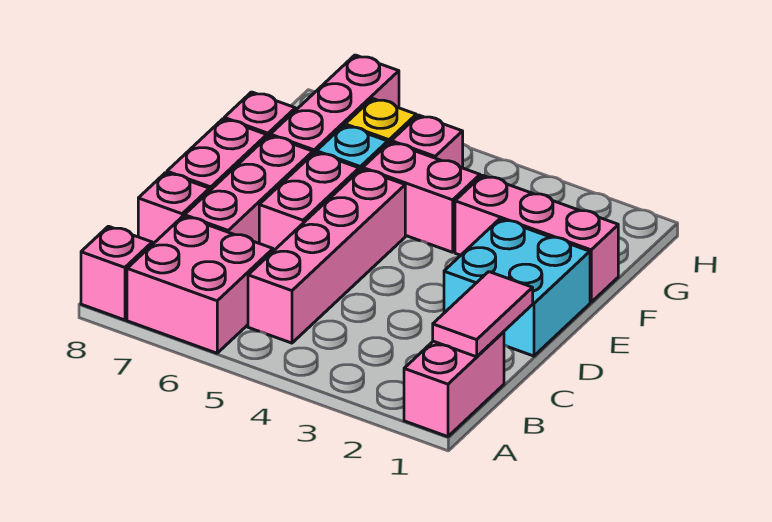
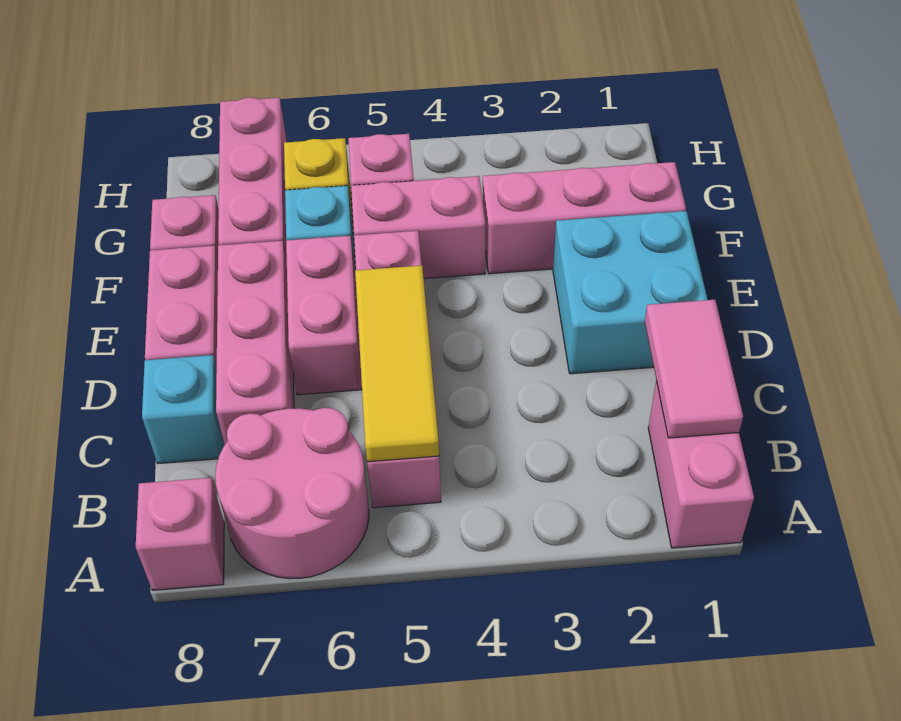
pink 2x2 brick [127,216,273,353] -> pink 2x2 round brick [215,408,369,578]
none -> yellow 1x3 tile [355,265,439,462]
pink 1x1 brick [138,173,209,245] -> cyan 1x1 brick [142,355,225,464]

